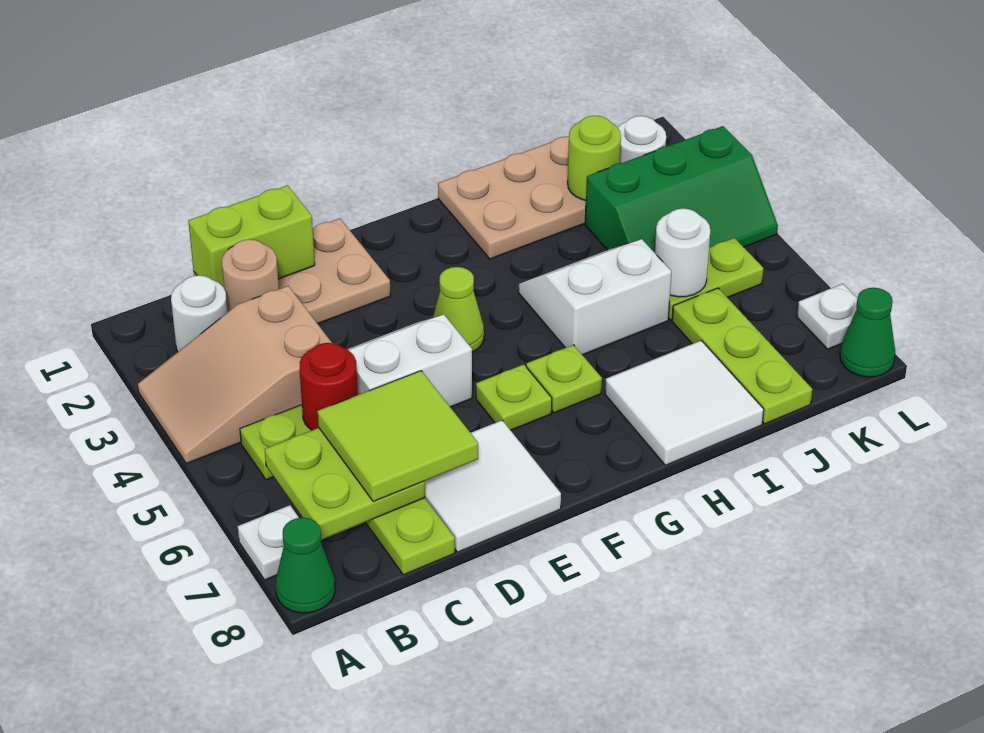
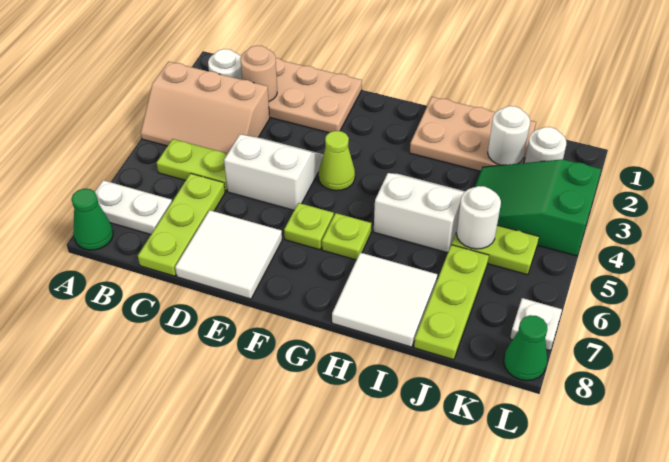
tan 2x3 slope [138,286,332,464] -> tan 2x3 slope turned to [141,62,270,153]
white 1x1 plate [238,505,299,580] -> white 1x2 plate [95,180,172,234]
lime 2x2 plate [265,428,425,540] -> none
lime 1x2 brick [188,185,315,287] -> none
red 1x1 round brick [300,343,358,430] -> none
lime 2x2 tile [318,371,478,502] -> none
lime 1x1 round brick [568,116,621,200] -> white 1x1 round brick [488,106,530,165]
green 2x3 slope [585,126,778,253] -> green 2x3 slope turned to [475,159,601,256]

